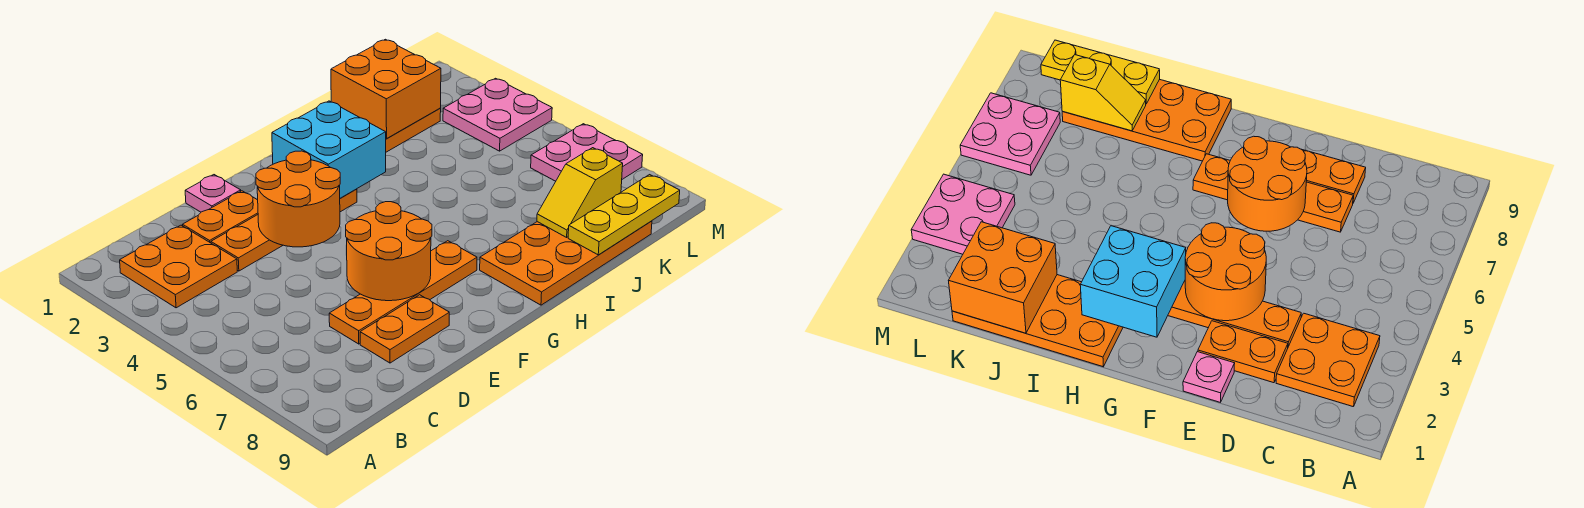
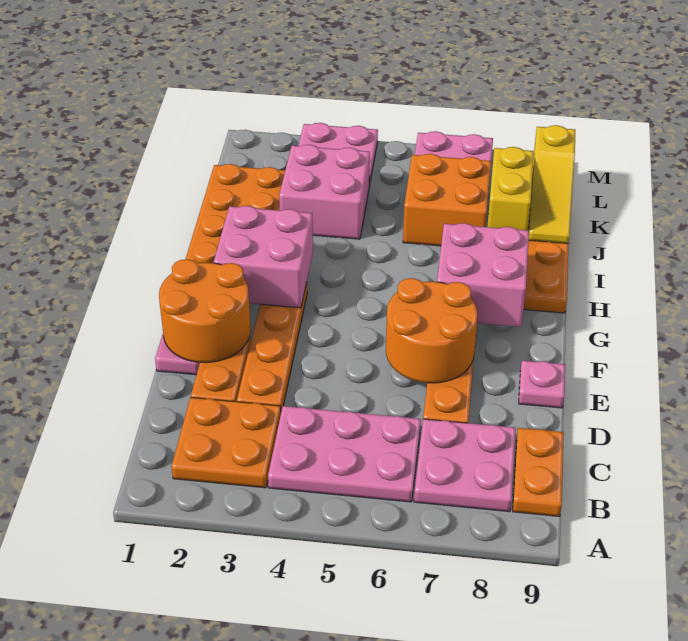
none -> pink 2x3 plate [268,406,421,502]
none -> pink 2x2 plate [414,419,516,512]
orange 1x2 plate [360,295,449,363] -> orange 1x2 plate moved to [513,428,564,516]
orange 2x2 round brick [256,151,340,247] -> orange 2x2 round brick moved to [159,259,251,363]
none -> pink 1x1 plate [519,360,565,408]
cyan 2x2 brick [272,101,386,198] -> pink 2x2 brick [214,206,313,308]
none -> pink 2x2 brick [437,223,529,327]
orange 2x2 brick [331,39,441,139] -> orange 2x2 brick moved to [403,154,491,246]
none -> pink 2x2 brick [279,144,370,239]
yellow 1x2 slope [537,148,623,237] -> yellow 1x2 brick [487,147,533,230]
yellow 1x3 plate [568,175,680,255] -> yellow 1x3 slope [529,125,575,244]

